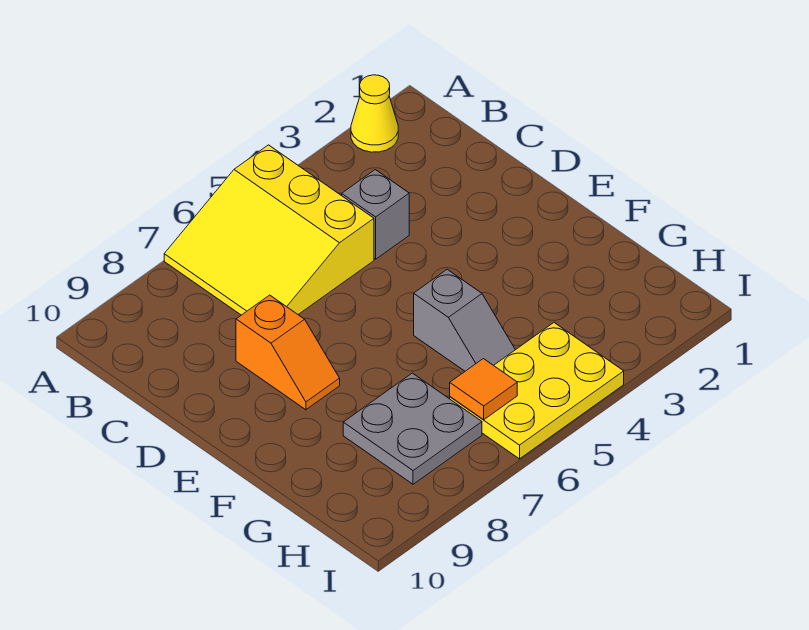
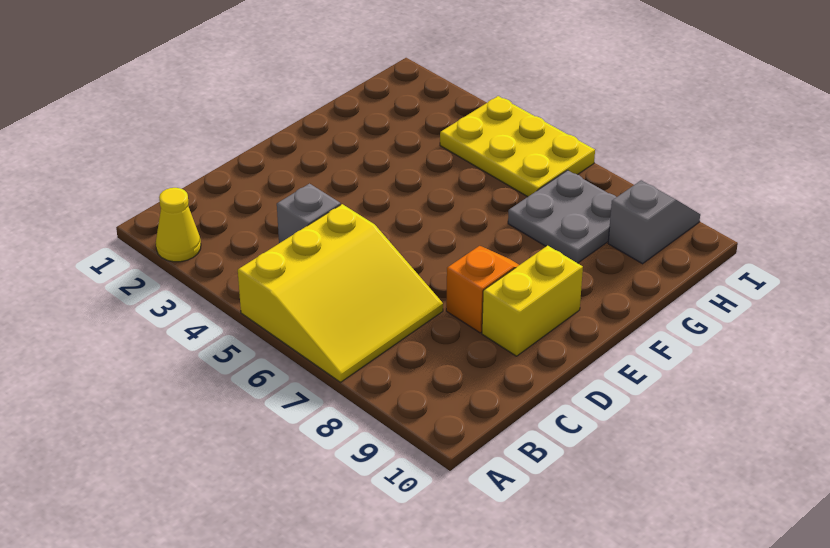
none -> yellow 1x2 brick [482,246,583,356]
grey 1x2 slope [414,269,515,371] -> grey 1x2 slope moved to [608,180,700,264]
orange 1x1 tile [450,359,517,420] -> none

